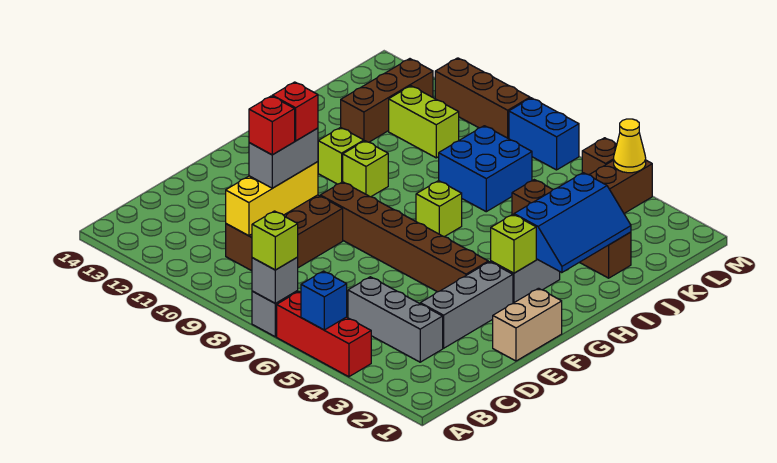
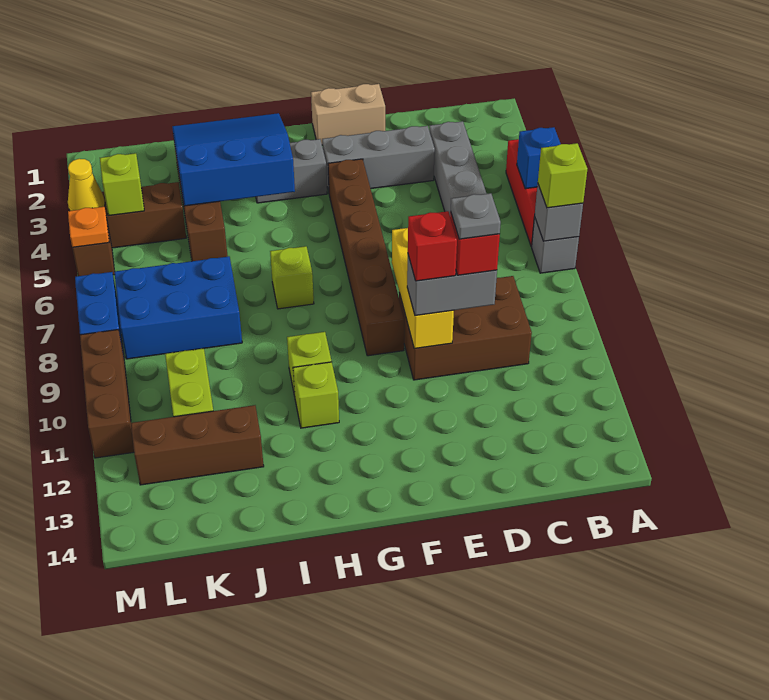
yellow 1x3 brick [226,162,318,236] -> yellow 1x3 brick turned to [392,228,454,349]
none -> grey 1x1 plate [451,193,501,239]
lime 1x1 brick [491,215,536,273] -> lime 1x1 brick moved to [100,153,144,216]
blue 2x3 slope [514,173,631,273] -> blue 3x3 slope [172,113,295,206]
blue 2x2 brick [439,126,532,212] -> blue 2x3 brick [114,256,242,359]
none -> orange 1x1 plate [68,206,109,247]

